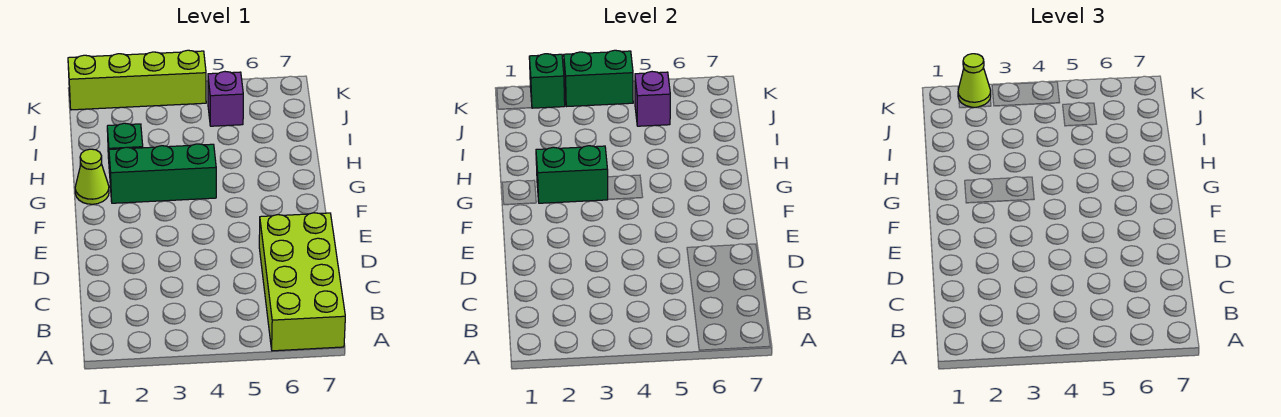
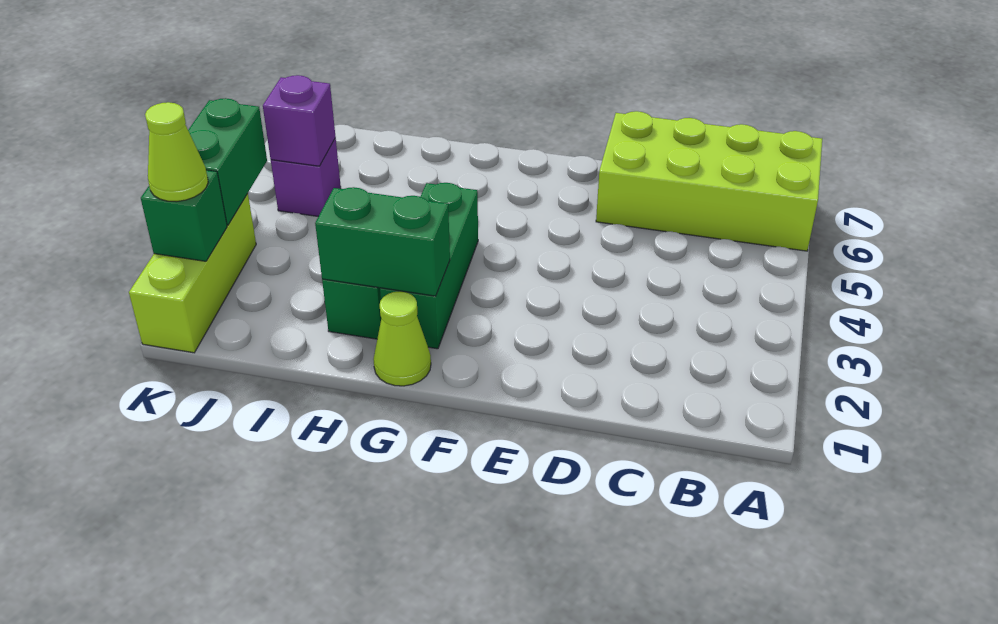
green 1x2 brick [536,146,608,203] -> green 1x2 brick turned to [315,187,450,296]
lime 1x4 brick [68,50,206,110] -> lime 1x3 brick [129,194,256,353]

